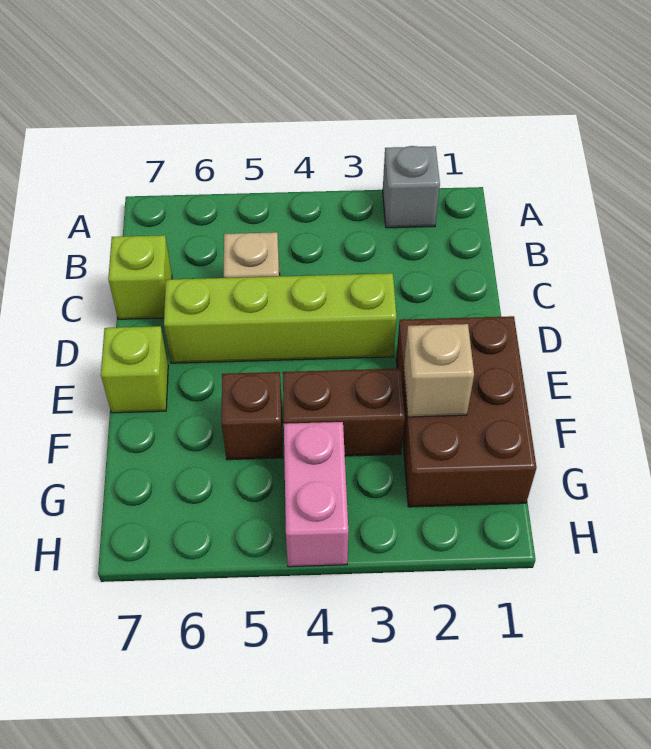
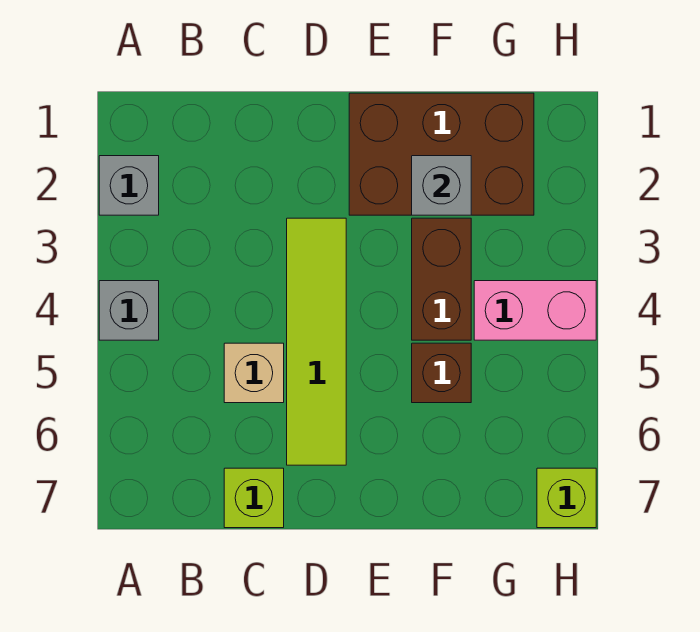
none -> grey 1x1 brick [99,281,159,340]
lime 1x4 brick [164,273,397,363] -> lime 1x4 tile [287,218,346,465]
lime 1x1 brick [101,326,168,413] -> lime 1x1 brick moved to [537,468,596,528]
tan 1x1 brick [404,324,474,417] -> grey 1x1 brick [412,156,471,215]

